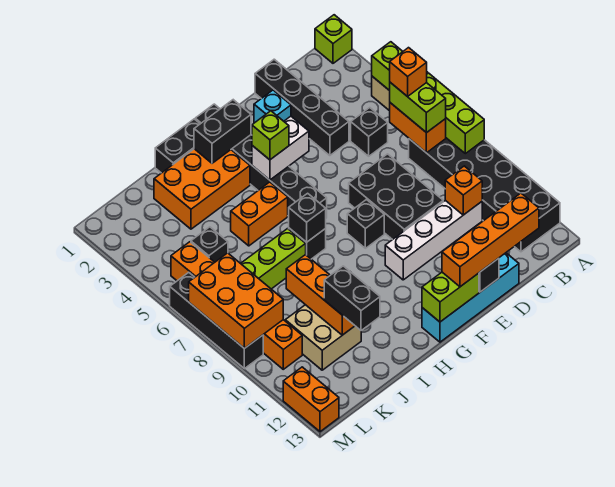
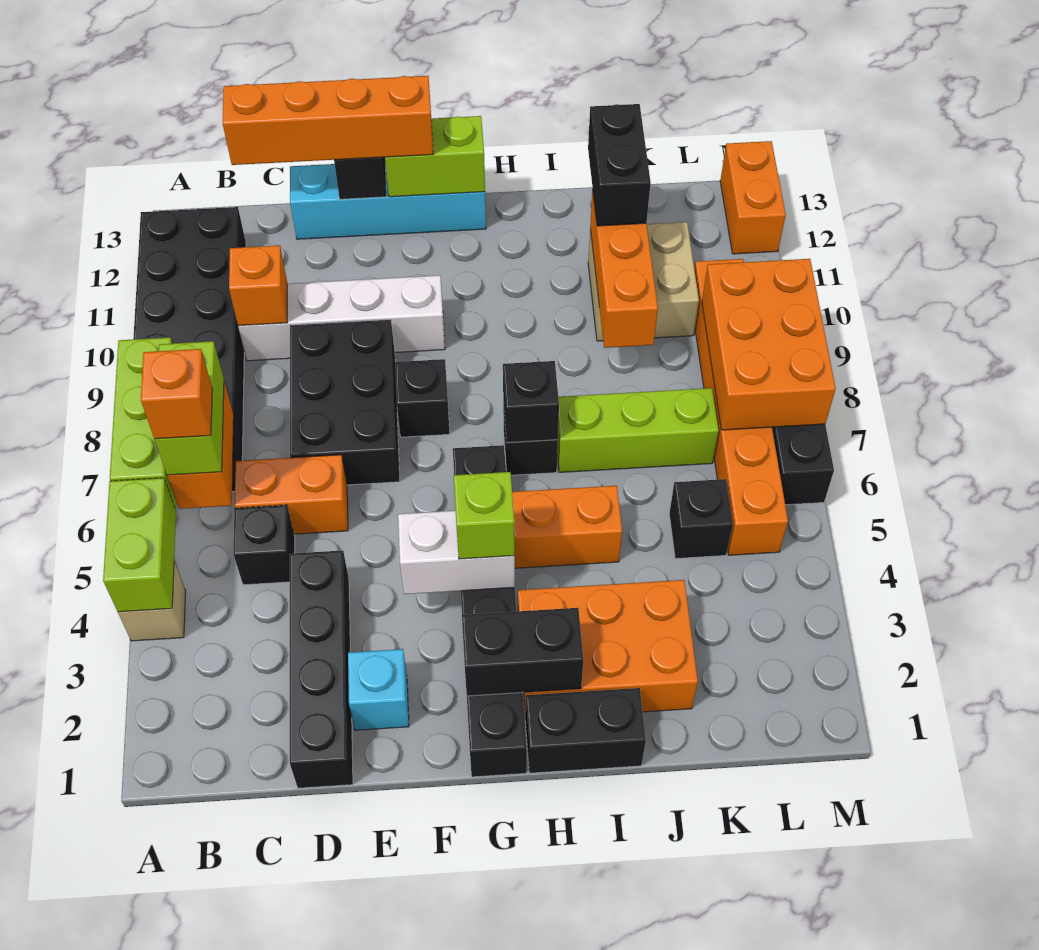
lime 1x1 brick [315,15,352,63] -> none
none -> orange 1x2 brick [234,455,348,534]

